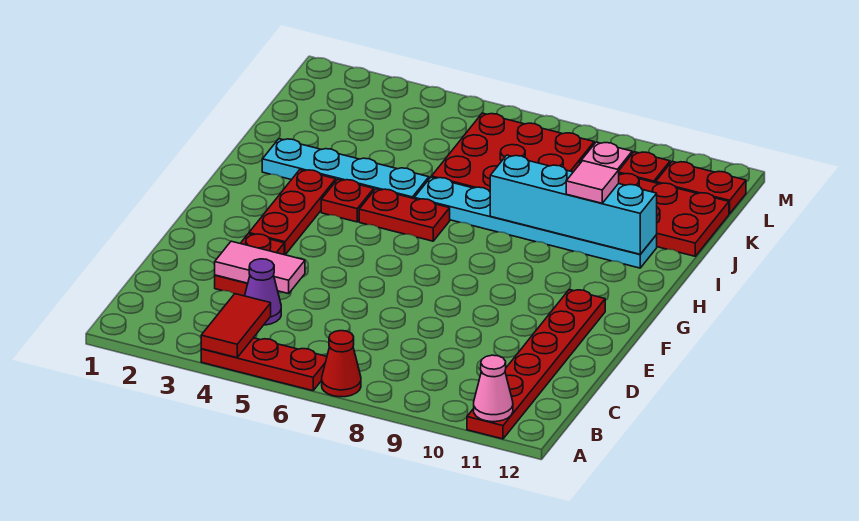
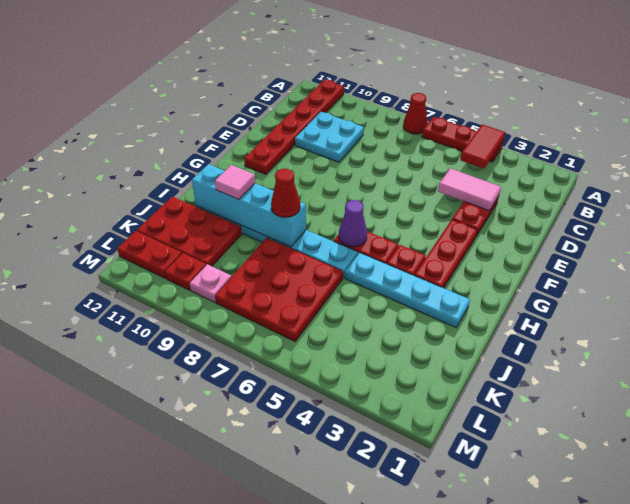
pink 1x1 cone [474,355,513,422] -> none
purple 1x1 cone [245,259,281,325] -> purple 1x1 cone moved to [339,200,367,247]
none -> cyan 2x2 plate [295,112,364,162]
none -> red 1x1 cone [271,169,300,217]

